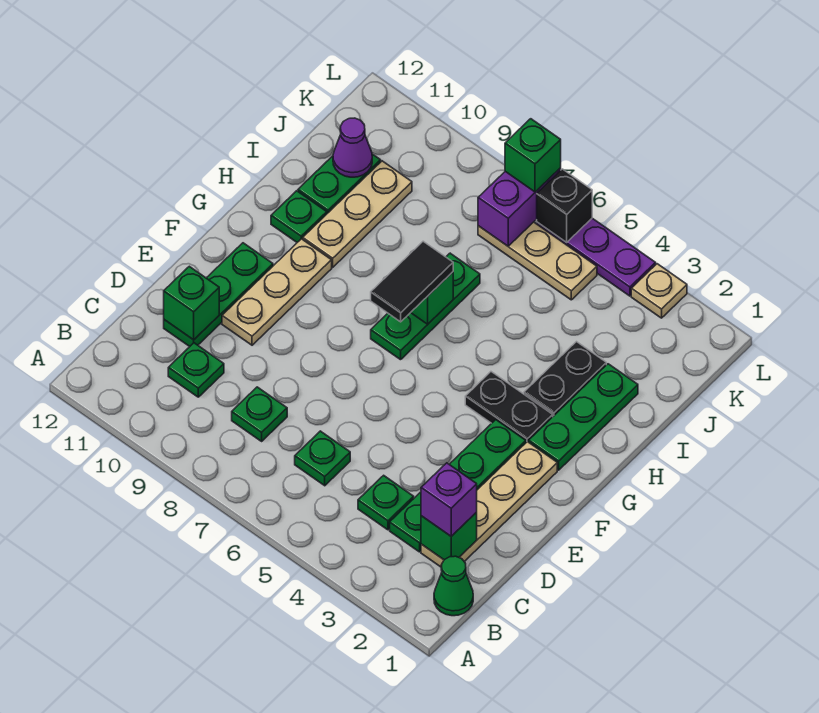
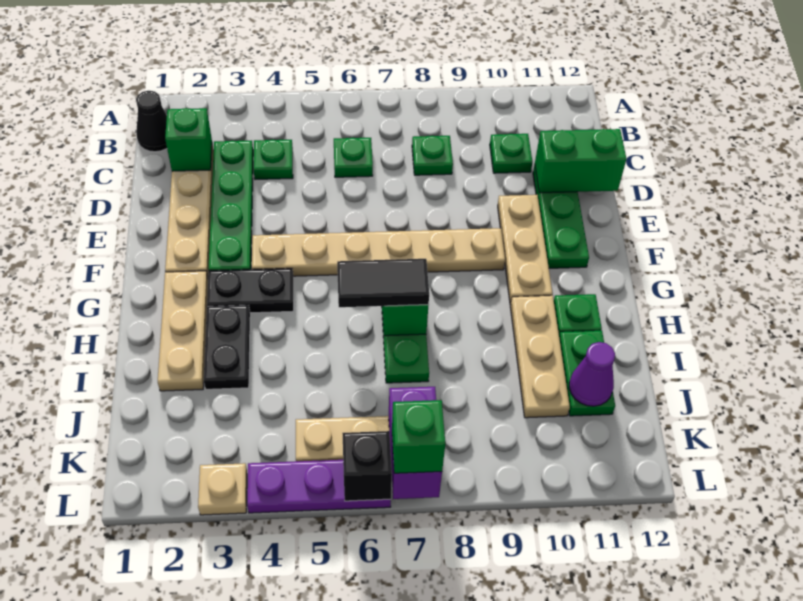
green 1x1 cone [434,556,473,616] -> black 1x1 cone [136,91,167,152]
purple 1x1 brick [421,463,477,536] -> none
green 1x1 brick [164,266,219,340] -> green 1x2 brick [535,129,627,193]
none -> tan 1x6 plate [252,228,505,276]
green 1x3 plate [529,364,638,470] -> tan 1x3 plate [158,271,208,391]
black 1x2 tile [371,241,453,322] -> black 1x2 tile turned to [337,259,429,307]

